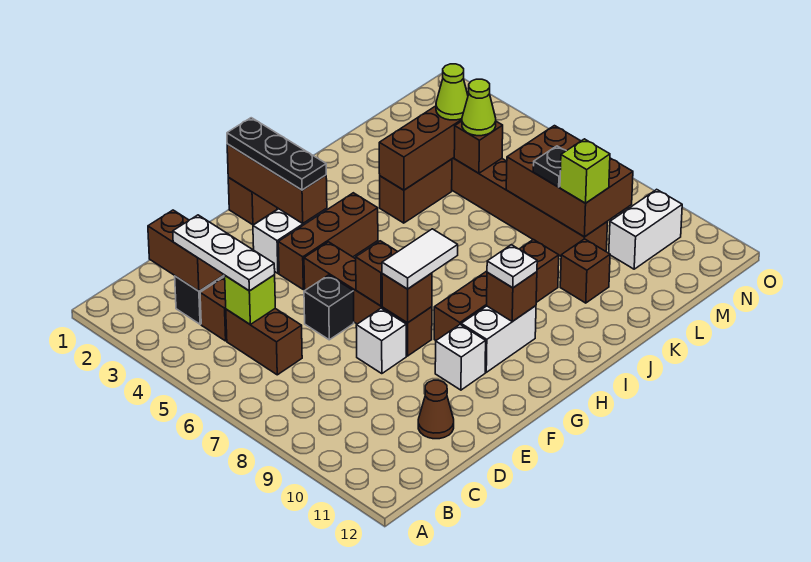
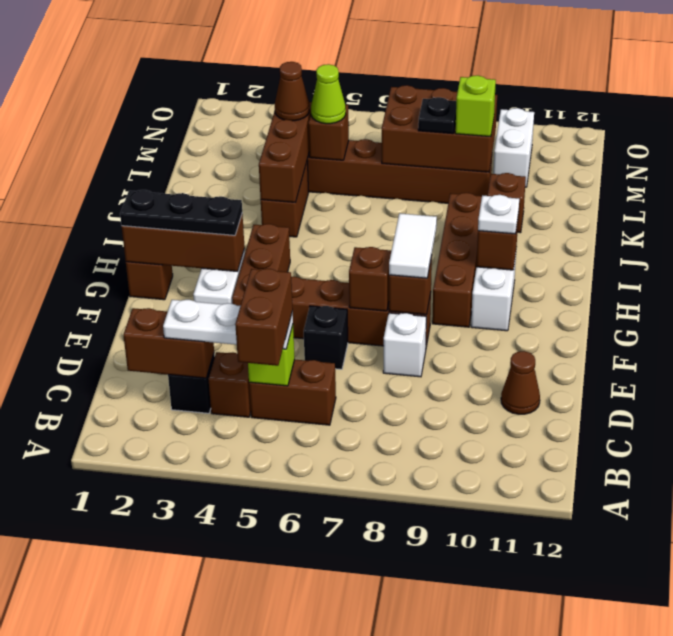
none -> brown 1x2 brick [235,269,293,366]
white 1x1 brick [435,325,486,390] -> none
lime 1x1 cone [436,64,468,120] -> brown 1x1 cone [275,62,309,121]

